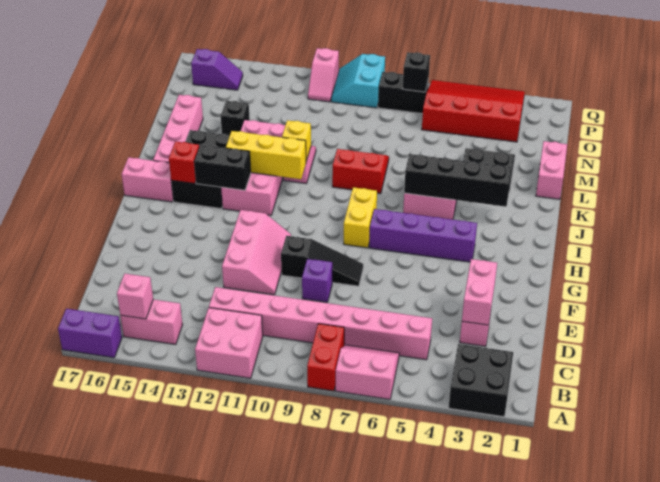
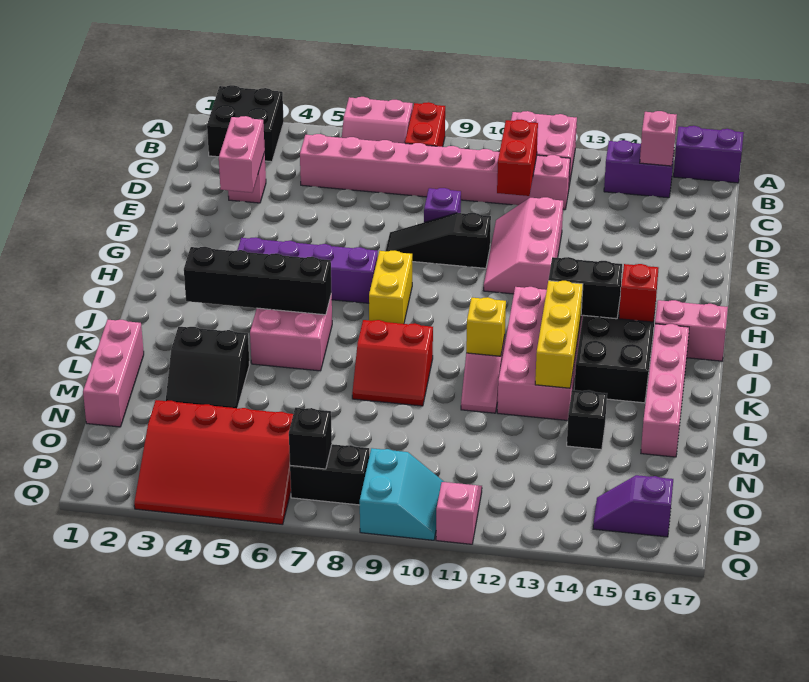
pink 1x2 brick [120,299,183,344] -> purple 1x2 brick [604,140,674,198]
none -> red 1x2 brick [497,119,538,196]
yellow 1x3 brick [226,131,306,179] -> yellow 1x3 brick turned to [535,281,583,388]
pink 1x2 brick [536,141,567,199] -> pink 1x3 brick [83,320,144,427]

